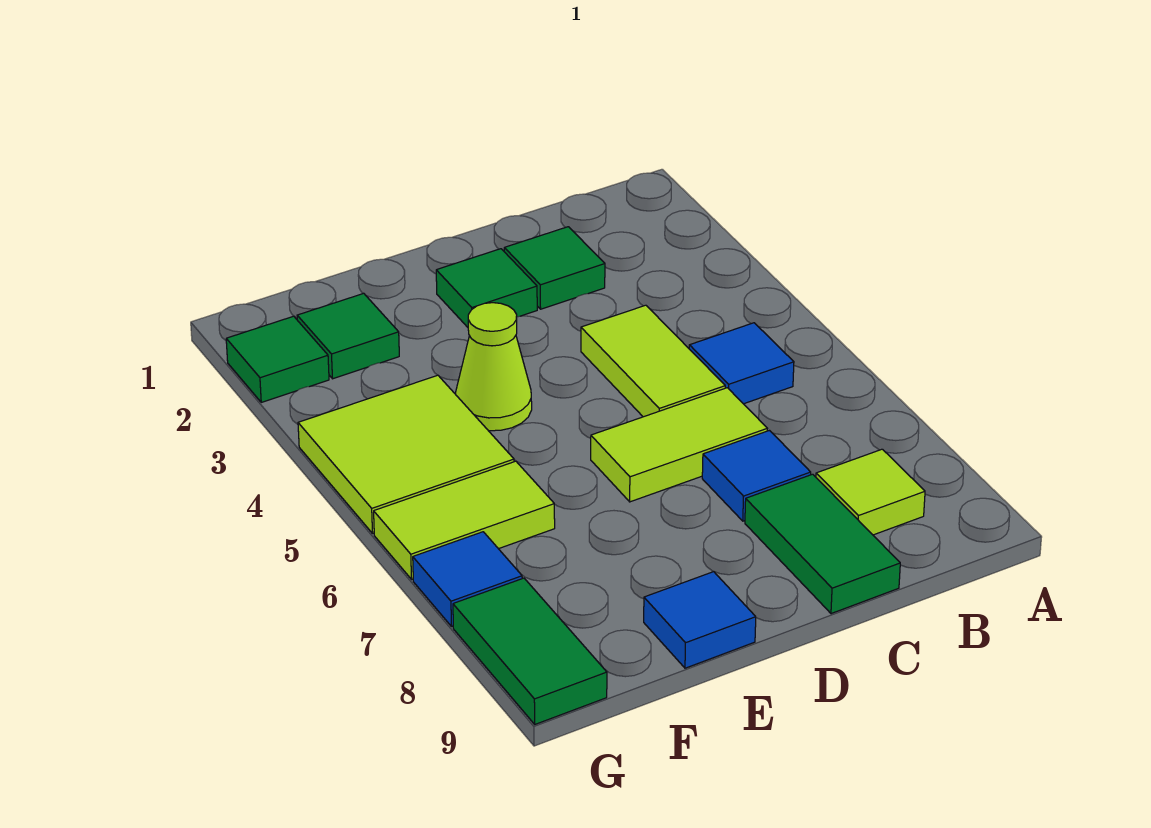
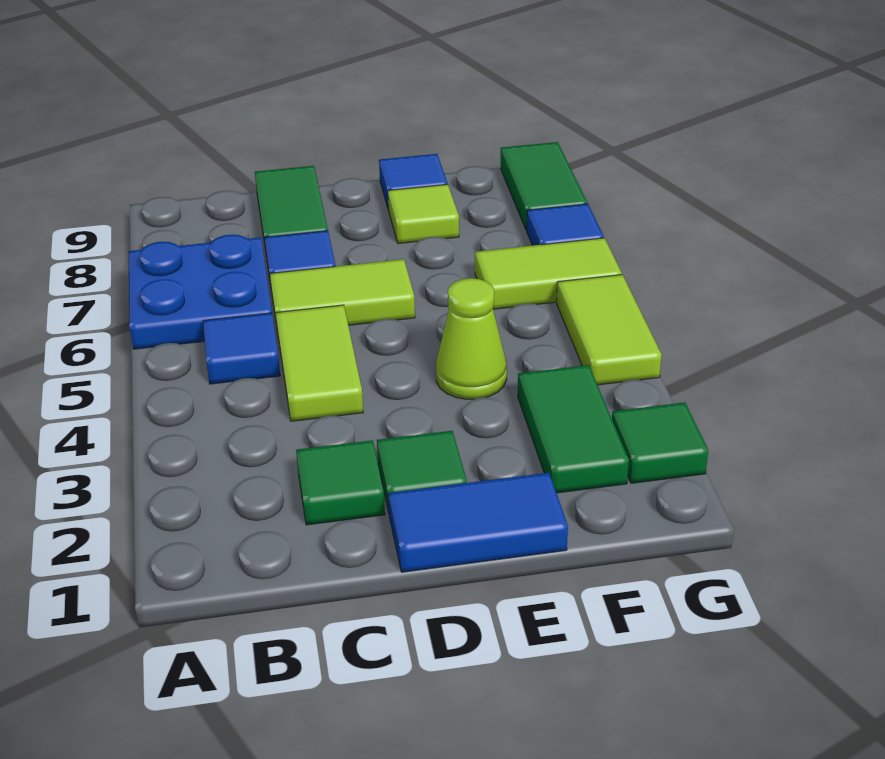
none -> blue 2x2 plate [129,235,272,349]
lime 1x1 tile [816,449,925,535] -> lime 1x1 tile moved to [388,184,459,244]
none -> blue 1x2 tile [388,473,568,572]
green 1x1 tile [297,293,399,379] -> green 1x2 tile [518,365,629,493]
lime 2x2 tile [298,375,514,533] -> lime 1x2 tile [557,275,662,385]

